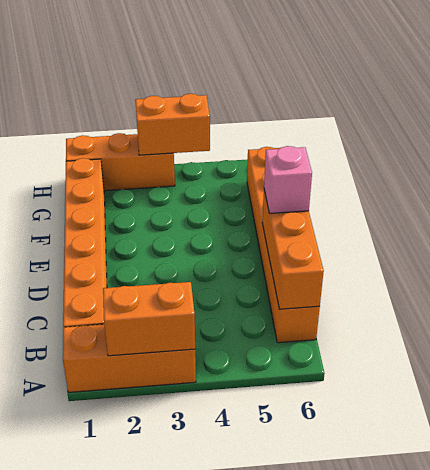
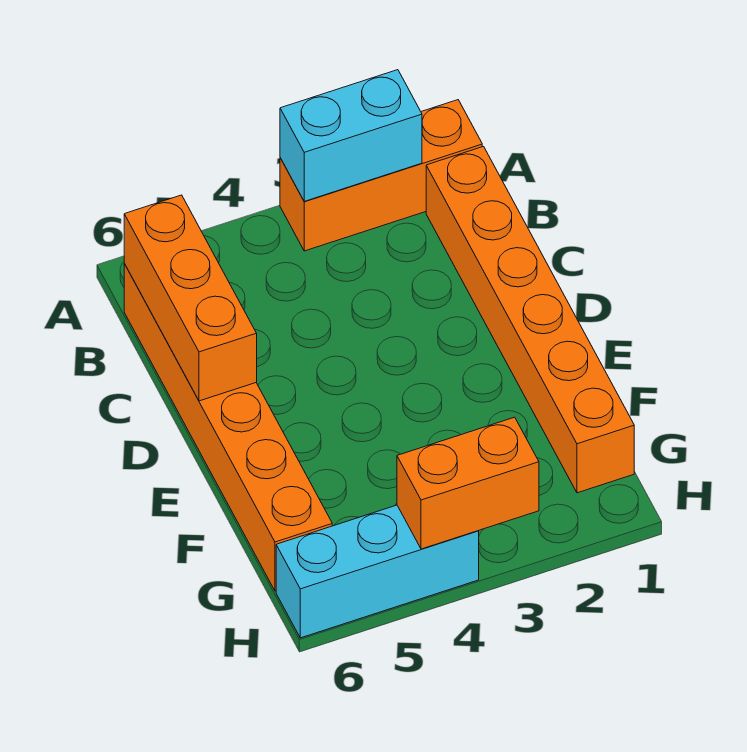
orange 1x2 brick [103,282,195,356] -> cyan 1x2 brick [280,70,422,201]
pink 1x1 brick [264,146,312,214] -> none
orange 1x3 brick [66,133,175,191] -> none
none -> cyan 1x3 brick [276,505,479,638]

